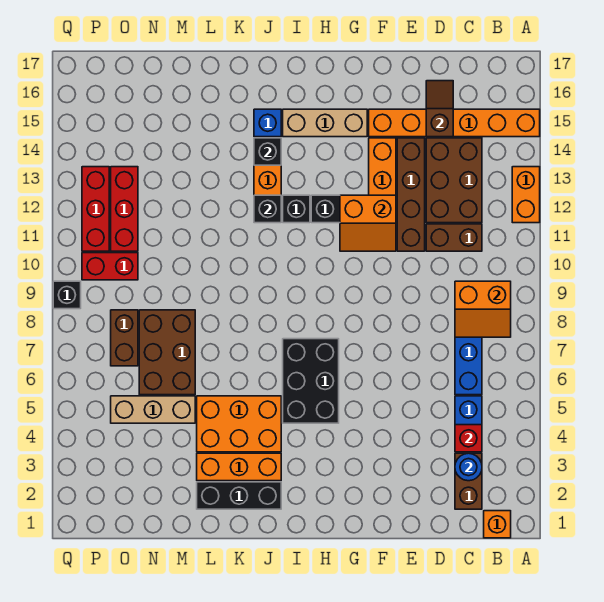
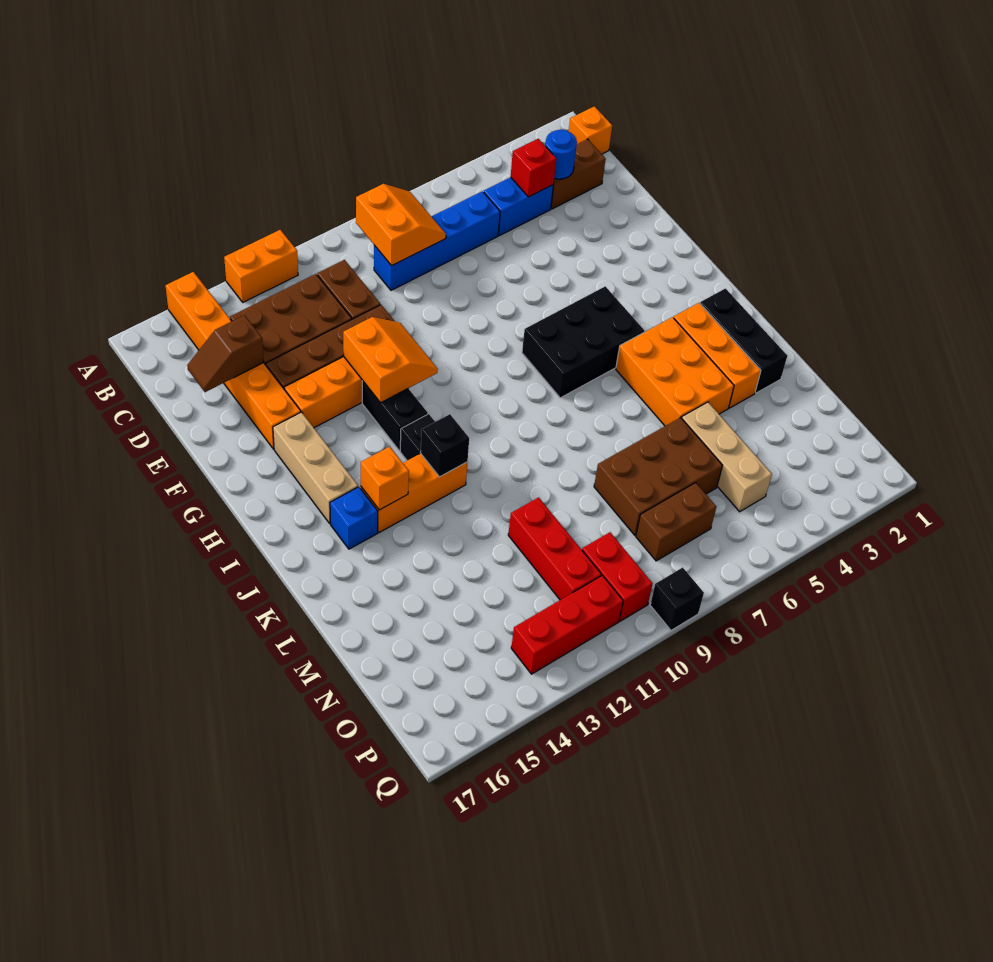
black 1x1 brick [254,138,281,165] -> orange 1x1 brick [361,447,409,510]
red 1x3 brick [111,167,138,251] -> red 1x3 brick turned to [508,497,601,600]

